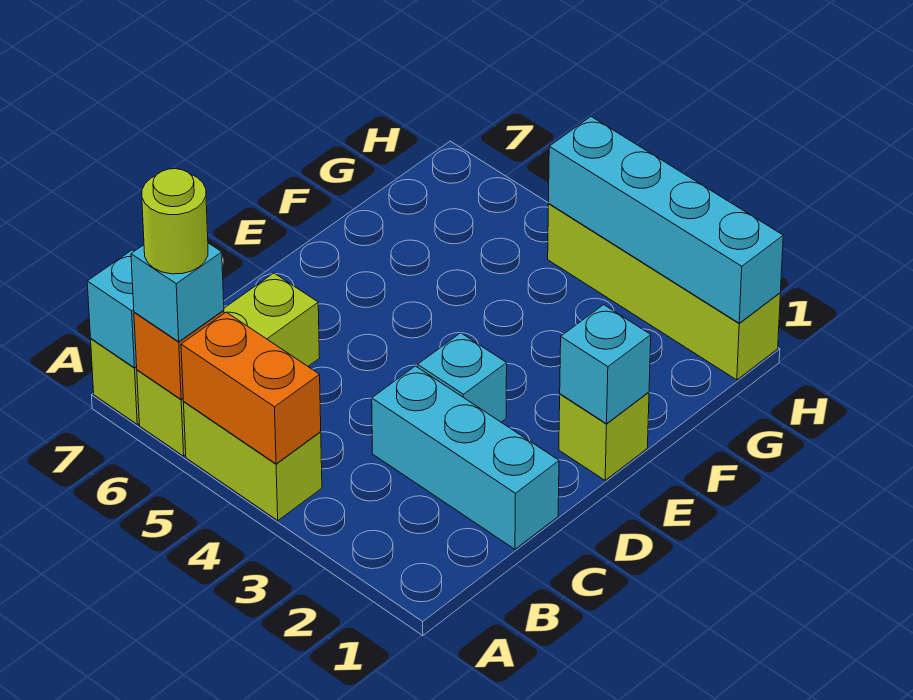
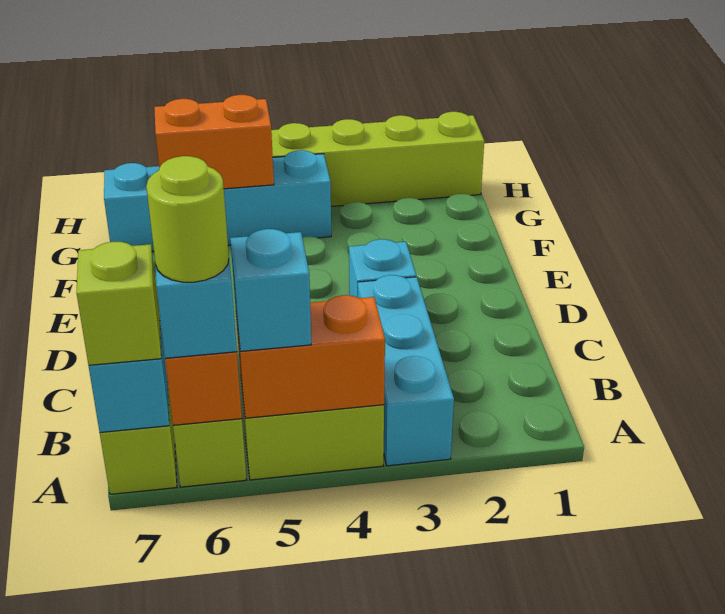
cyan 1x3 brick [372,366,559,549] -> cyan 1x3 brick turned to [358,275,454,466]
lime 1x1 brick [559,392,649,480] -> lime 1x1 brick moved to [76,242,161,365]
cyan 1x1 brick [560,305,651,424] -> cyan 1x1 brick moved to [230,229,311,351]
none -> orange 1x2 brick [154,95,274,189]
cyan 1x4 brick [549,117,783,323] -> cyan 1x4 brick moved to [104,150,331,252]

